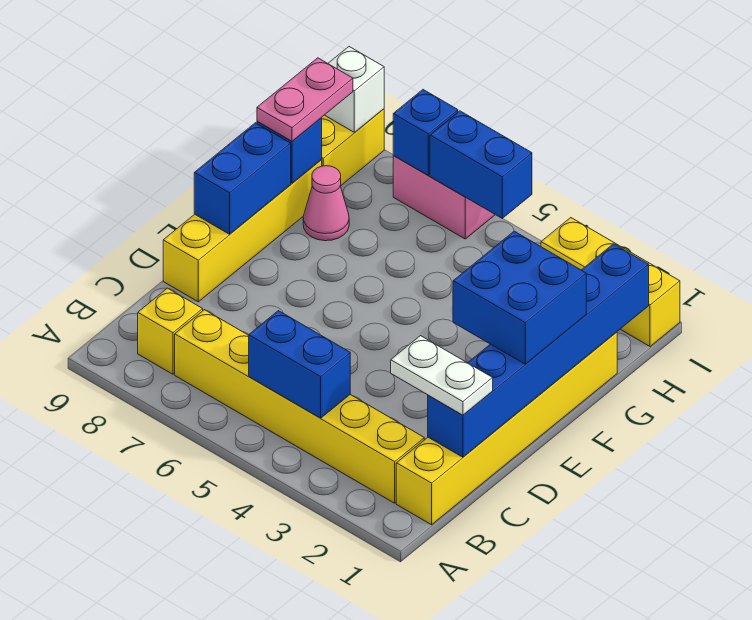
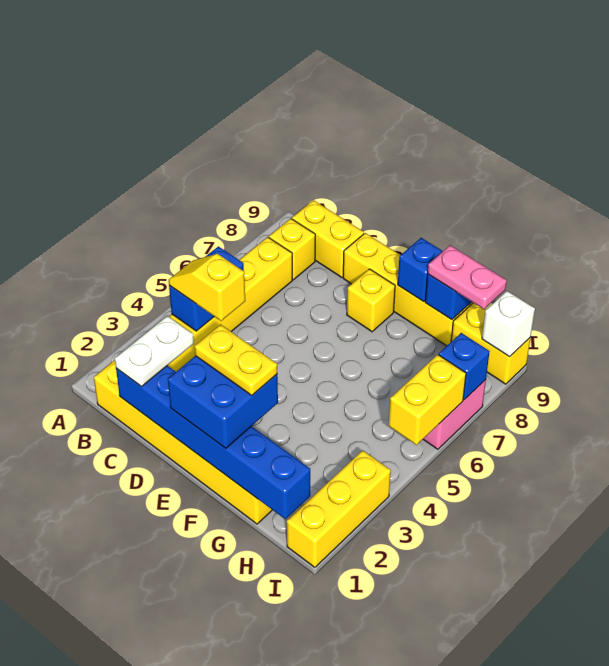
none -> yellow 1x2 slope [169,254,245,321]
none -> yellow 1x2 brick [292,200,364,278]
none -> yellow 1x2 plate [195,325,277,395]
none -> yellow 1x1 brick [347,269,395,332]
blue 1x2 brick [194,123,291,234] -> blue 1x1 brick [398,238,443,302]
pink 1x1 cone [303,166,349,241] -> none
blue 1x2 brick [430,111,532,218] -> yellow 1x2 brick [389,355,466,445]

